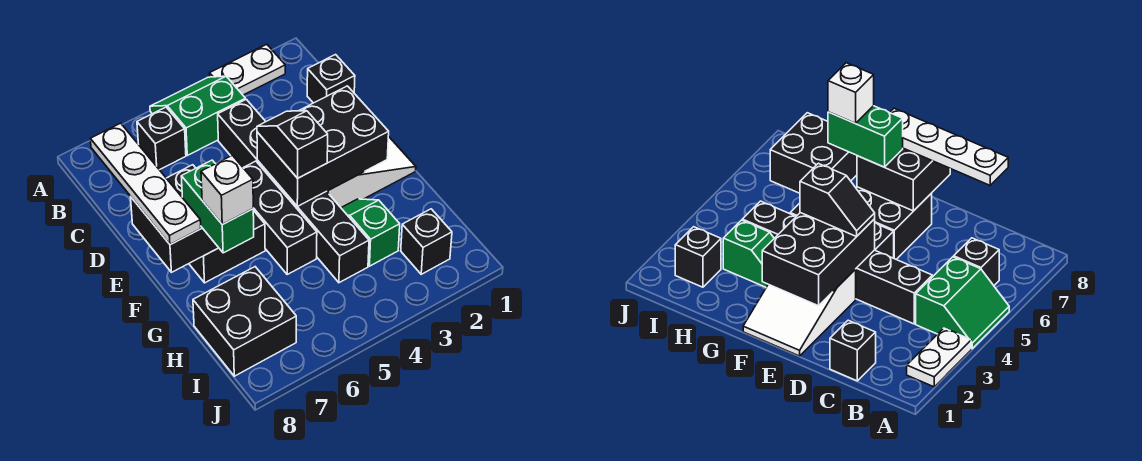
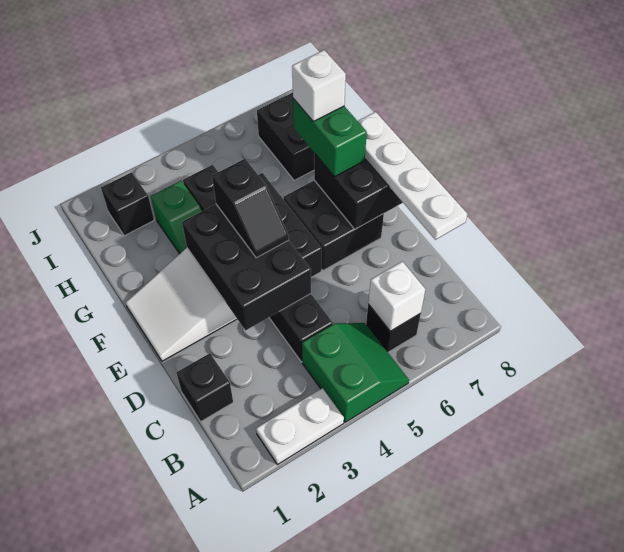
green 2x2 slope [150,76,246,155] -> green 2x2 slope turned to [302,323,409,422]
none -> white 1x1 brick [368,261,425,331]
black 2x3 brick [257,86,389,206] -> black 2x3 brick turned to [182,204,311,330]

